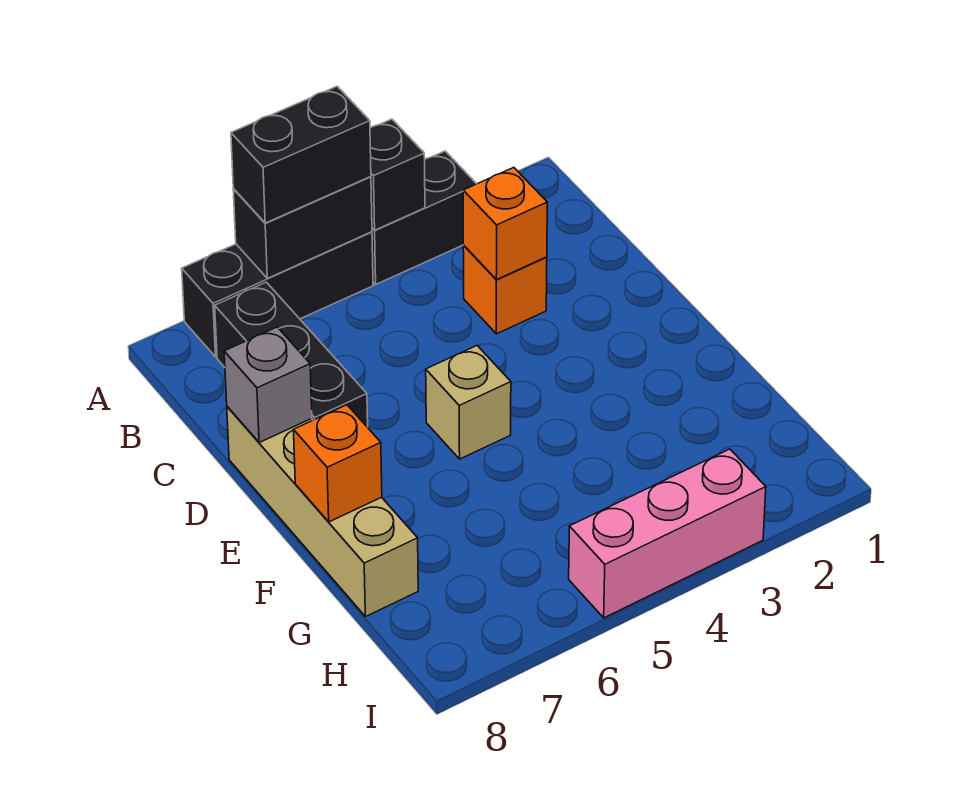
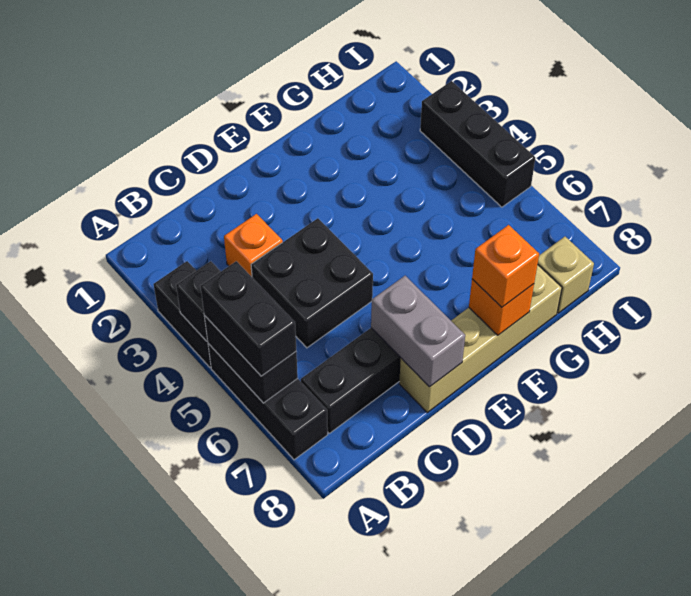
orange 1x1 brick [463,168,547,280] -> orange 1x1 brick moved to [472,225,539,307]
none -> black 2x2 brick [251,218,373,348]
grey 1x1 brick [224,327,312,443] -> grey 1x2 brick [371,276,465,387]
tan 1x1 brick [426,346,511,459] -> tan 1x1 brick moved to [538,237,594,313]
pink 1x3 brick [569,449,766,618] -> black 1x3 brick [420,81,535,207]

